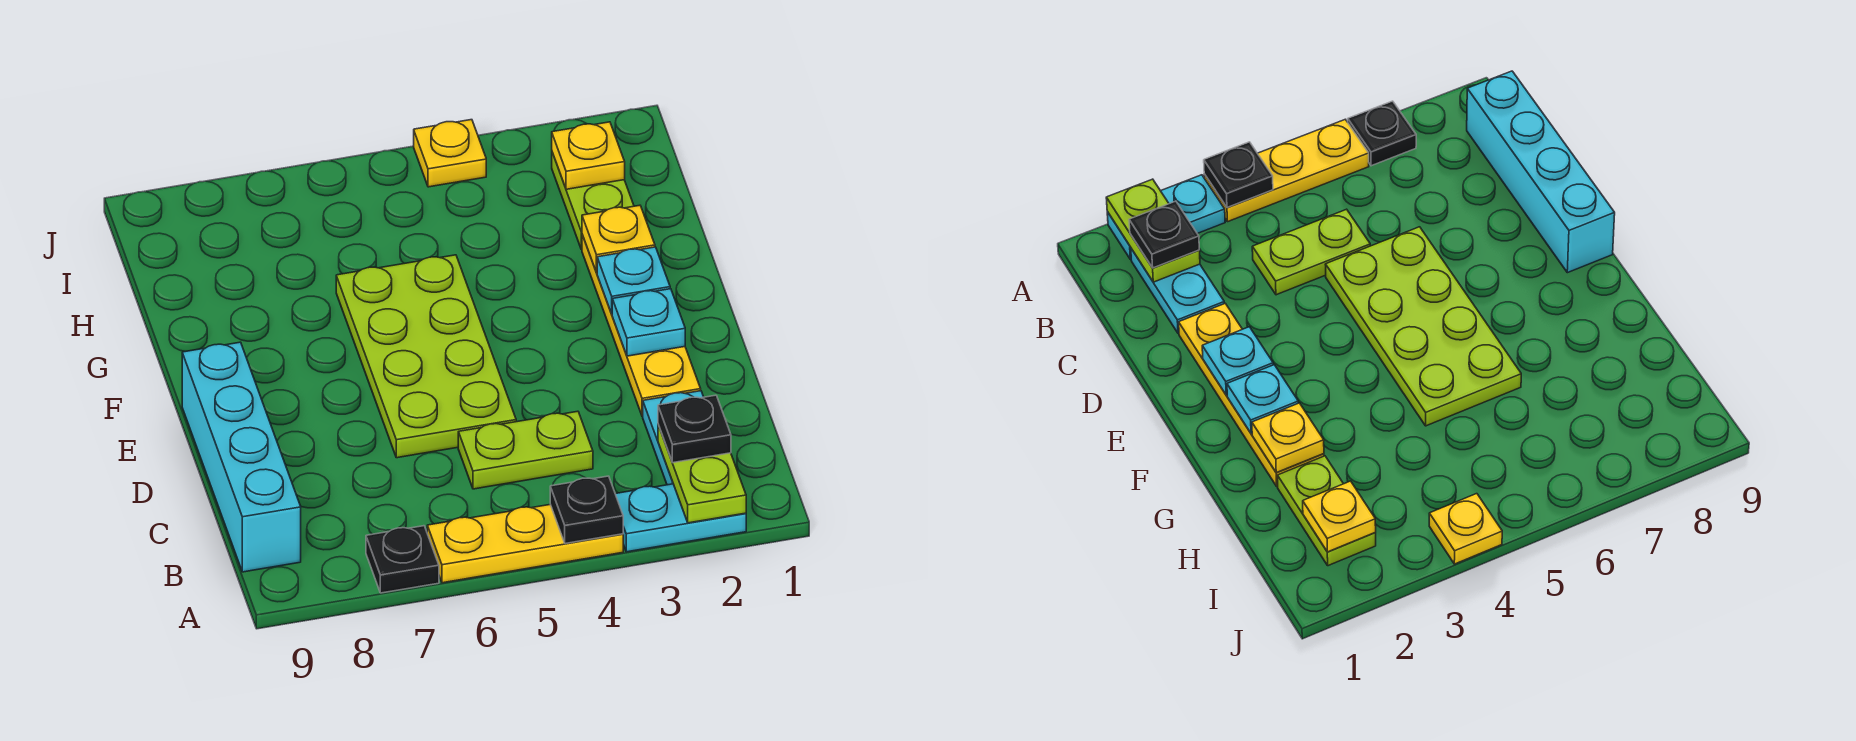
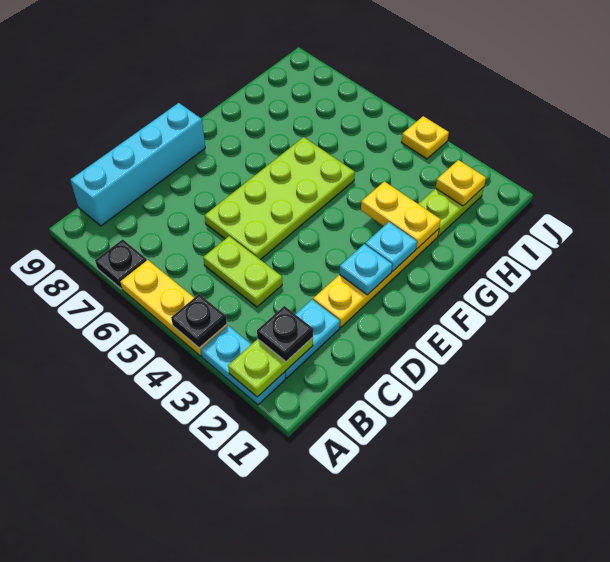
yellow 1x1 plate [582,205,655,273] -> yellow 1x2 plate [361,181,441,249]

